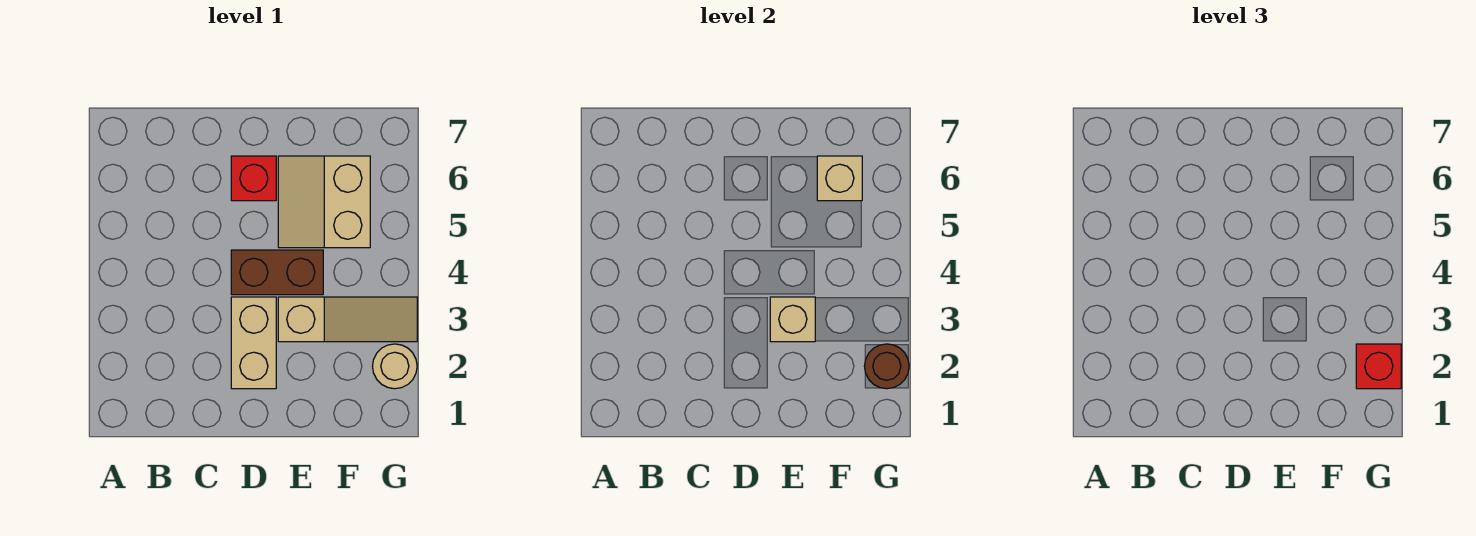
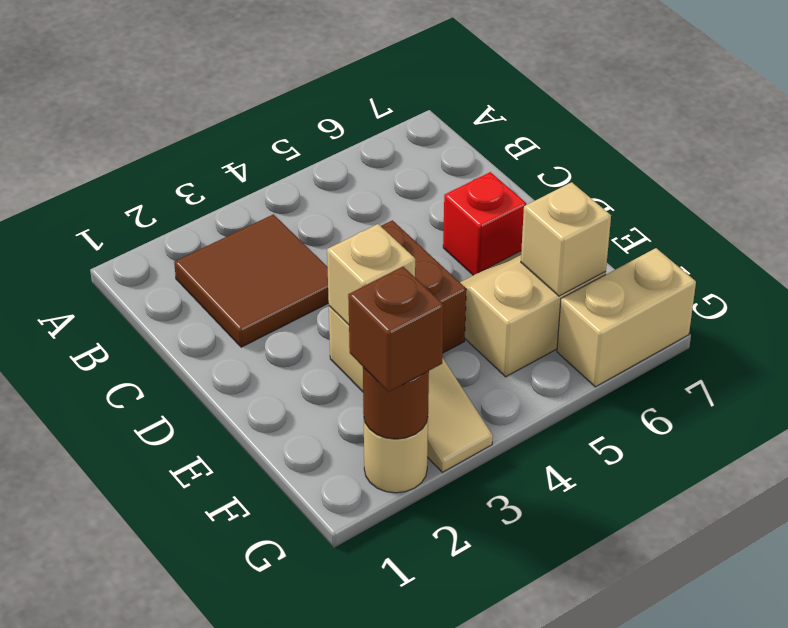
none -> brown 2x2 tile [174,214,329,347]
tan 1x2 brick [231,297,276,389] -> tan 1x2 brick moved to [557,248,696,387]
red 1x1 brick [1356,344,1401,389] -> brown 1x1 brick [348,267,444,392]

